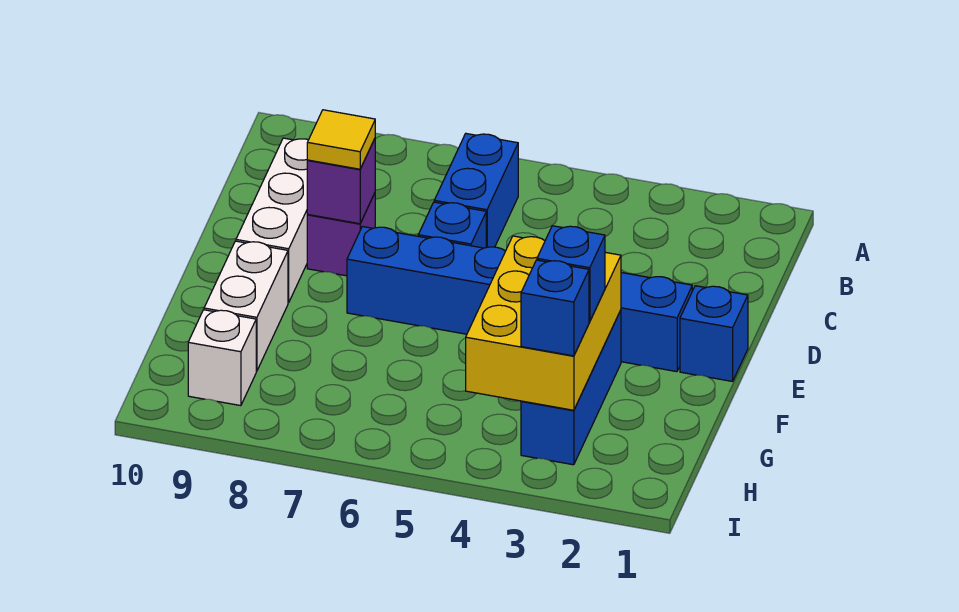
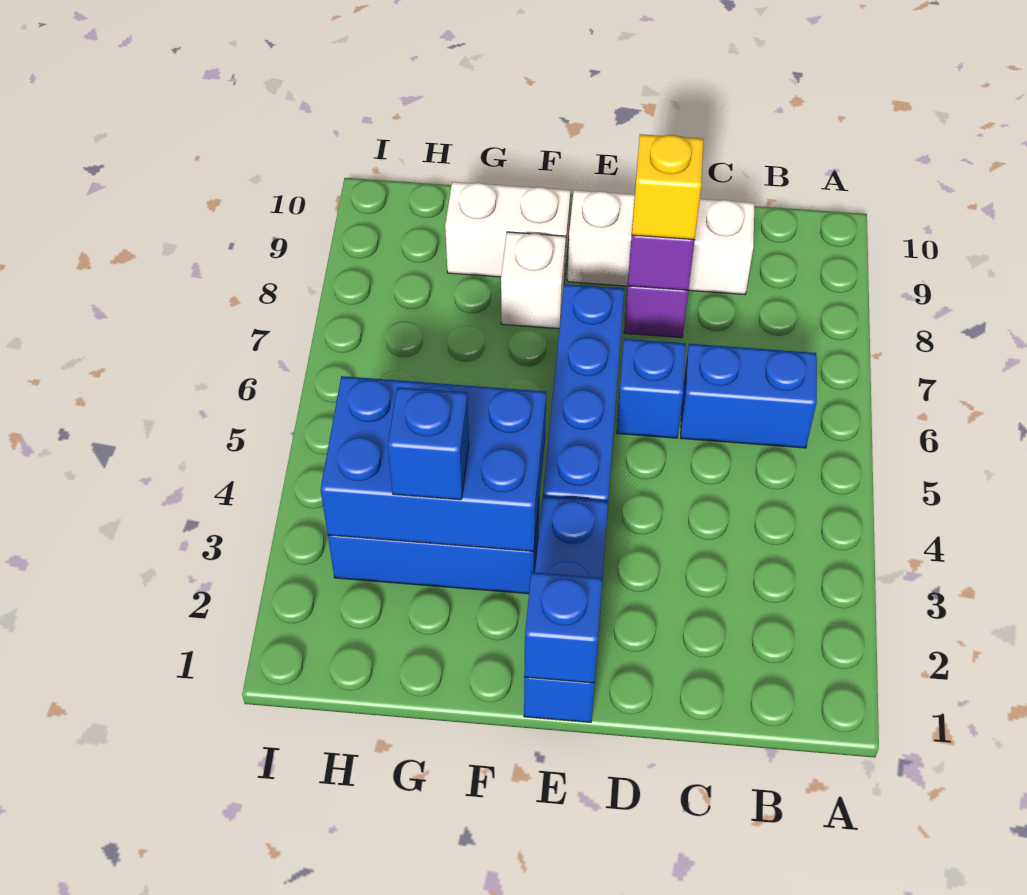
yellow 1x1 tile [307,110,375,169] -> yellow 1x1 brick [632,134,703,240]
yellow 2x3 brick [466,236,621,410] -> blue 2x3 brick [321,376,546,551]
blue 1x1 brick [521,260,589,356] -> blue 1x1 brick moved to [524,572,603,683]
white 1x1 brick [188,310,256,406] -> white 1x1 brick moved to [501,232,566,329]

